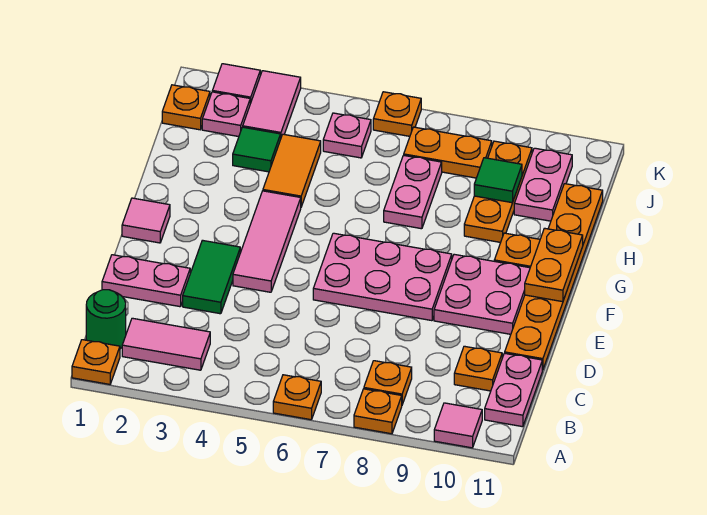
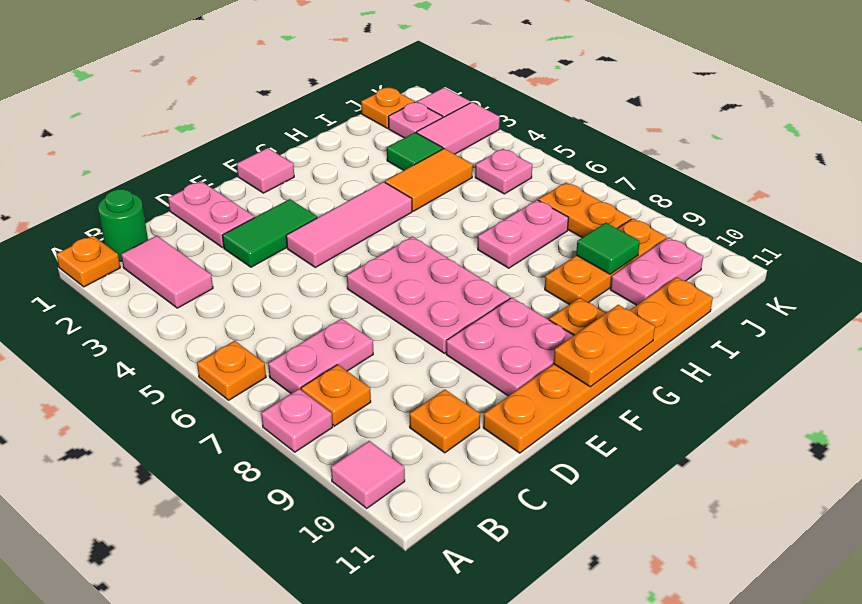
orange 1x1 plate [354,389,402,434] -> pink 1x1 plate [261,389,333,452]
pink 1x2 plate [485,353,542,427] -> pink 1x2 plate moved to [268,319,373,394]
orange 1x1 plate [373,92,421,136] -> none

